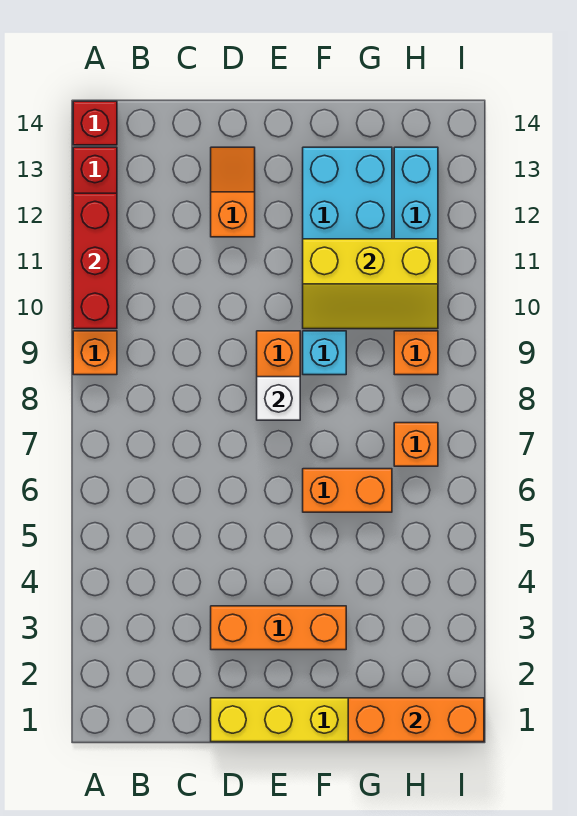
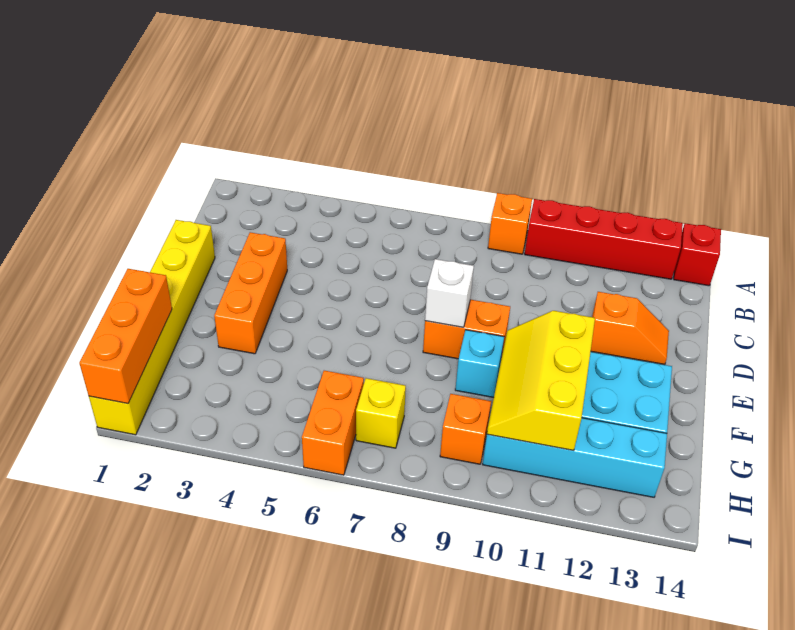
red 1x3 brick [73,193,117,329] -> none
orange 1x2 brick [303,469,392,512] -> orange 1x2 brick moved to [302,371,364,475]
orange 1x1 brick [394,423,438,466] -> yellow 1x1 brick [356,378,406,448]

